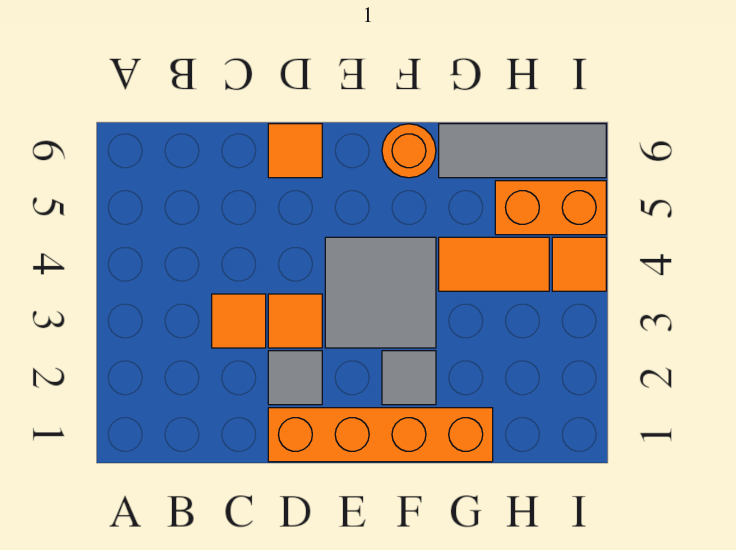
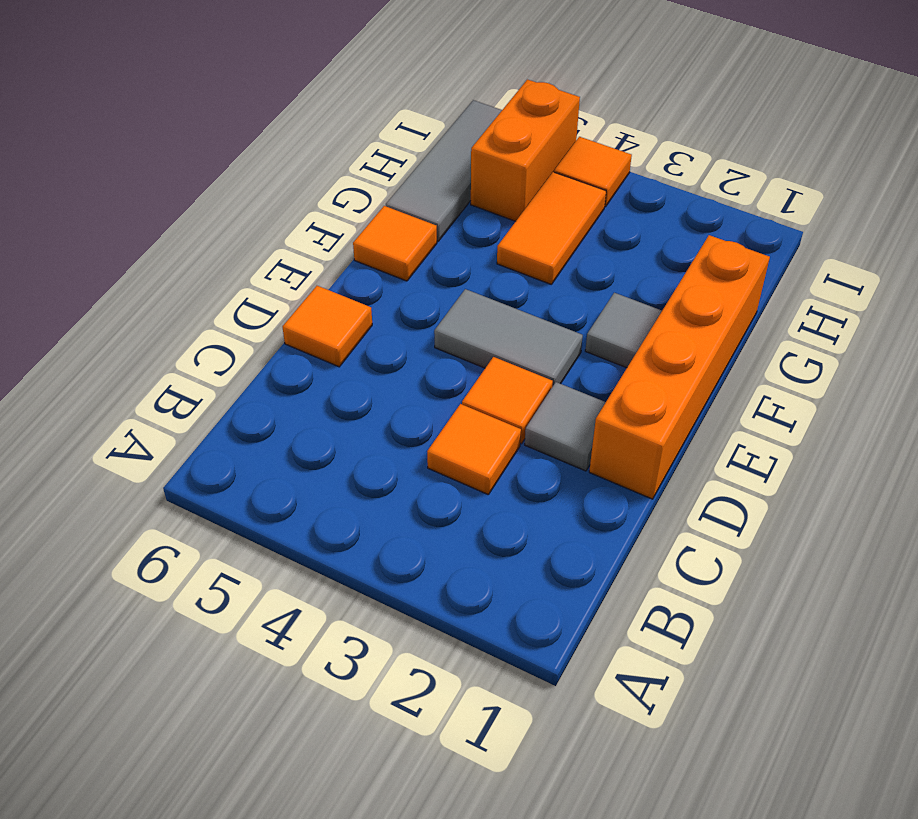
grey 2x2 tile [325,237,436,348] -> grey 1x2 tile [434,289,583,387]
orange 1x1 round brick [382,124,436,178] -> orange 1x1 tile [353,206,437,281]

